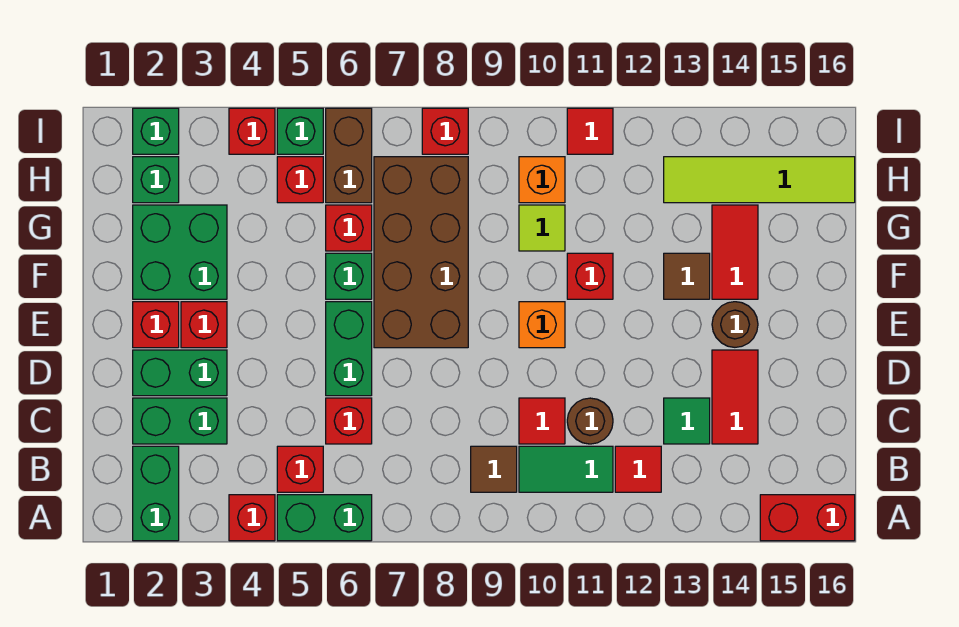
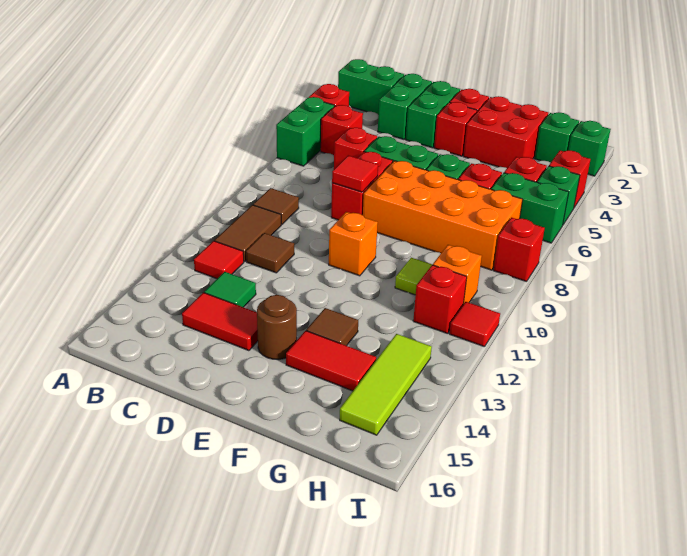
red 1x2 brick [760,495,855,541] -> red 1x2 brick moved to [331,152,393,220]
green 1x2 tile [519,446,613,492] -> brown 1x2 tile [215,205,281,262]
red 1x1 tile [519,398,565,444] -> red 1x1 tile moved to [332,156,378,192]
brown 1x1 round brick [567,398,613,444] -> brown 1x1 tile [246,233,294,273]
brown 2x4 brick [374,157,468,348] -> orange 2x4 brick [363,161,523,270]
green 2x2 brick [133,205,227,299] -> red 2x2 brick [463,96,548,168]
red 1x1 brick [567,253,613,299] -> red 1x1 brick moved to [413,265,467,334]
brown 1x2 brick [326,108,372,203] -> green 1x2 brick [491,173,569,243]
lime 1x4 tile [664,157,855,203] -> lime 1x3 tile [340,334,432,435]

